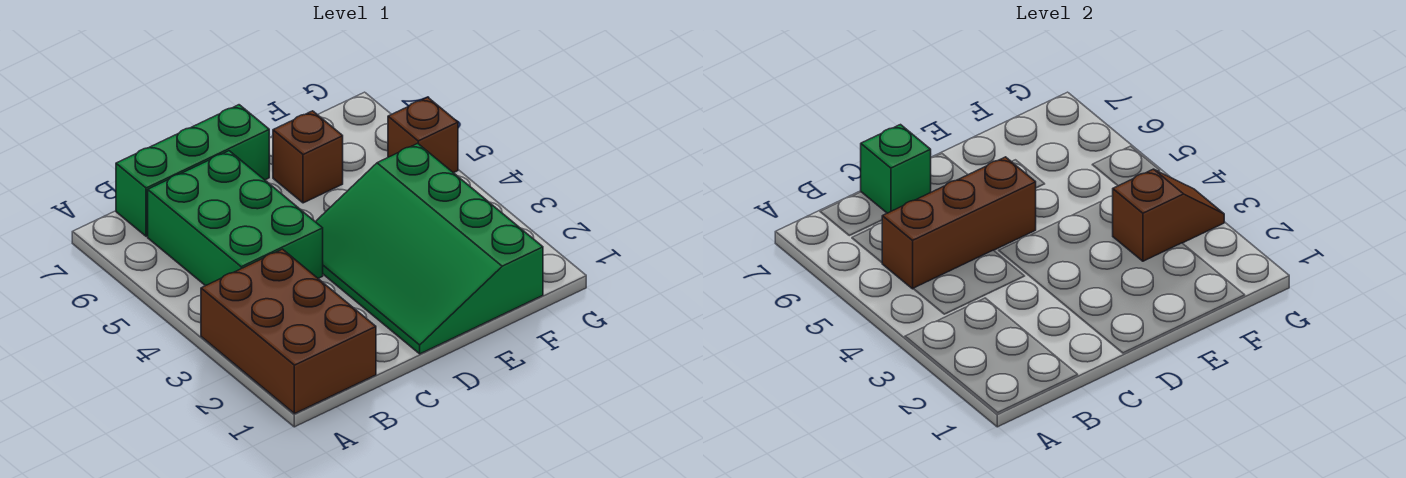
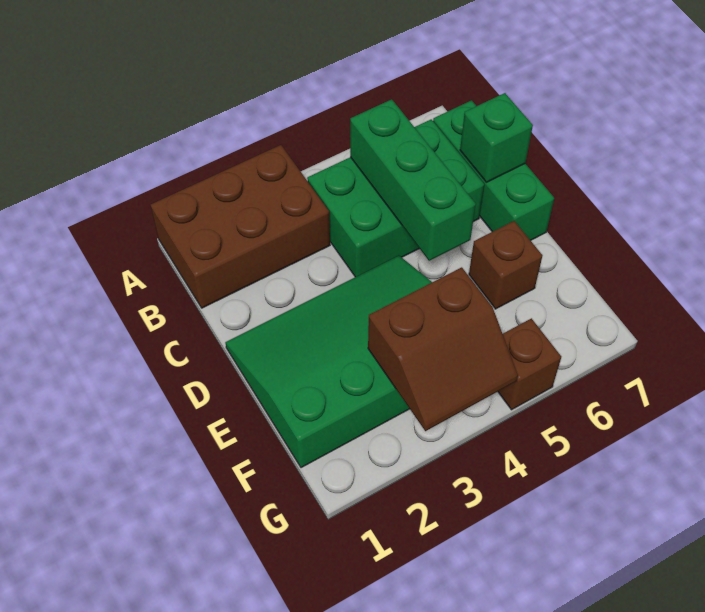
brown 1x3 brick [882,157,1036,289] -> green 1x3 brick [350,99,476,261]
brown 1x2 slope [1113,169,1224,261] -> brown 2x2 slope [368,267,518,431]

